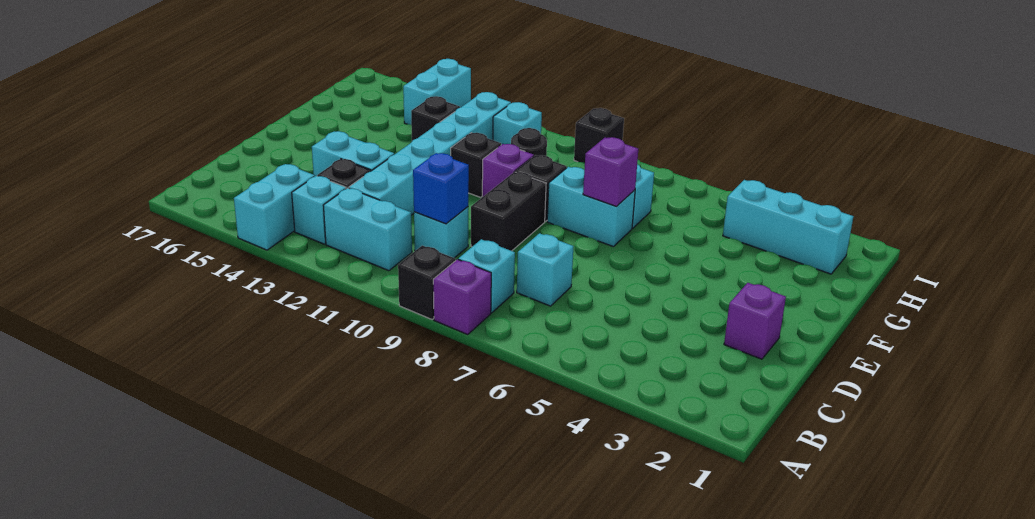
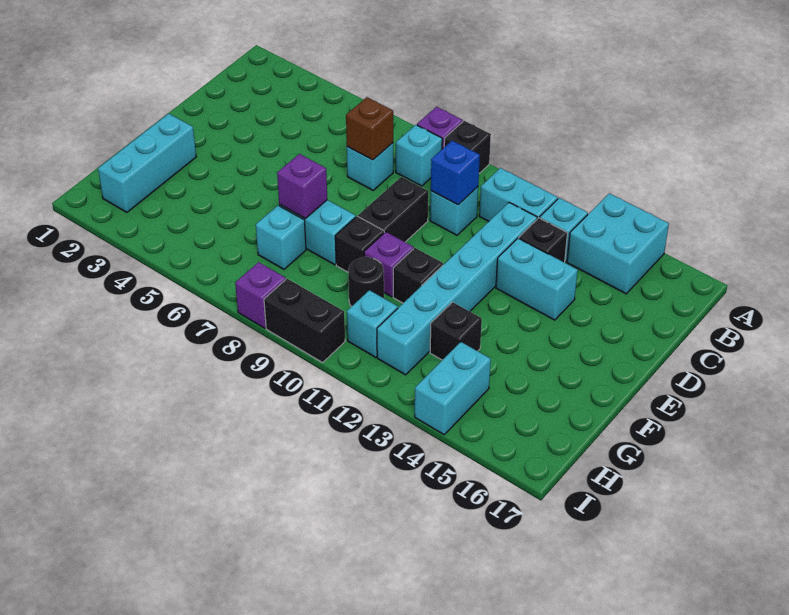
cyan 1x2 brick [234,164,315,250] -> cyan 2x2 brick [567,193,669,294]
none -> brown 1x1 brick [346,97,393,160]
purple 1x1 brick [724,283,786,359] -> purple 1x1 brick moved to [235,262,286,328]
cyan 1x3 brick [723,180,853,274] -> cyan 1x3 brick turned to [98,114,196,212]
black 1x1 brick [574,108,624,163] -> black 1x2 brick [264,279,345,362]

